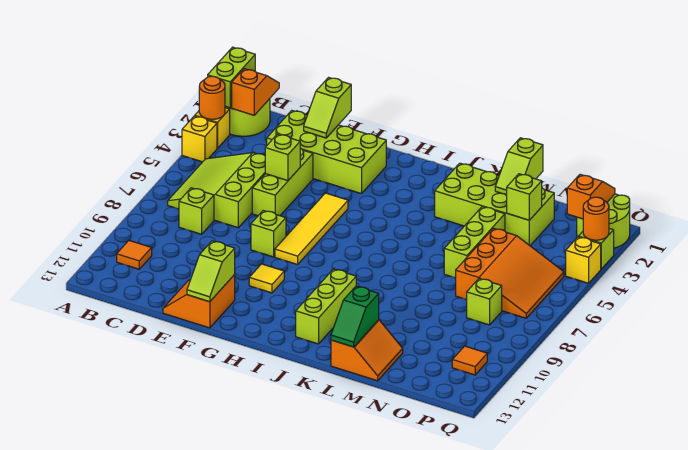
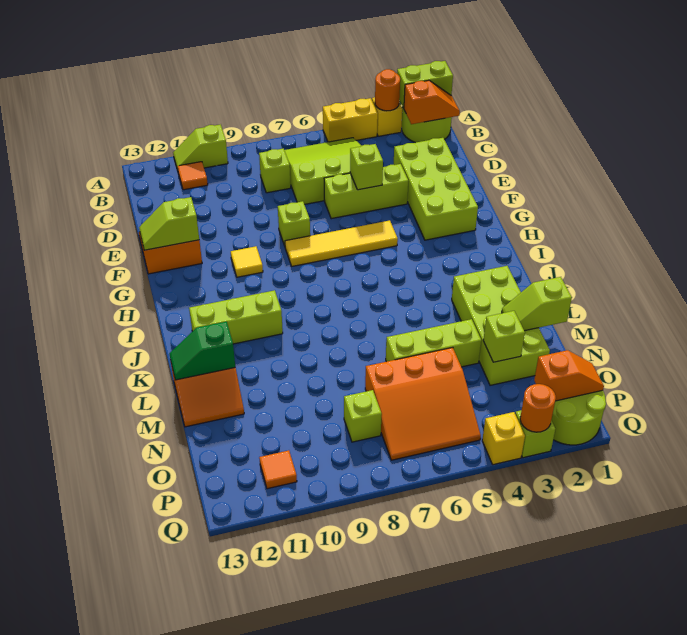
yellow 1x1 brick [182,116,217,162] -> yellow 1x2 brick [323,98,378,142]
lime 1x2 slope [304,77,351,138] -> lime 1x2 slope moved to [173,124,228,170]

